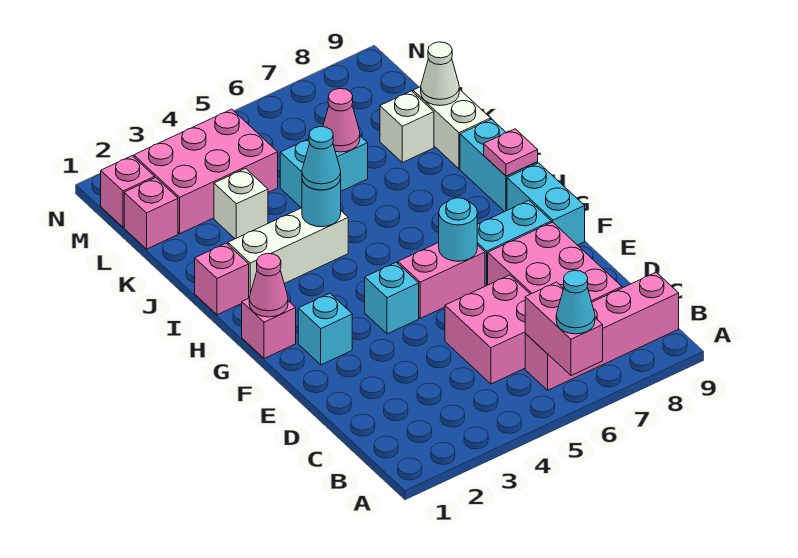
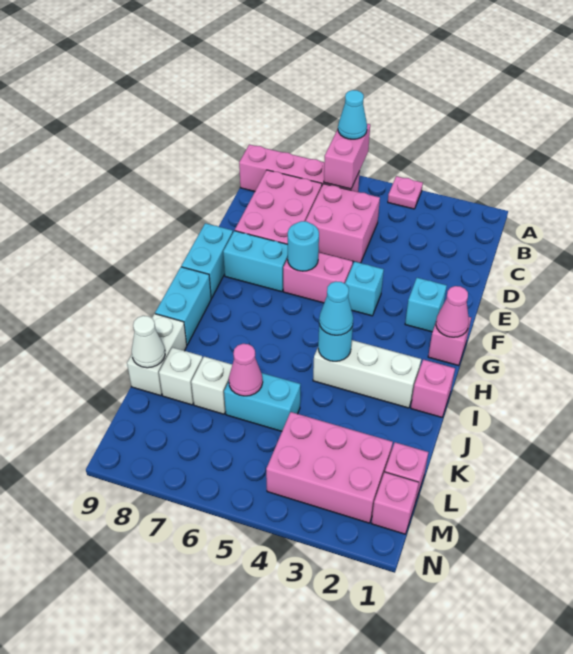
pink 1x1 plate [484,129,538,176] -> pink 1x1 plate moved to [388,176,423,209]
white 1x1 brick [214,169,268,239] -> white 1x1 brick moved to [191,357,232,414]

